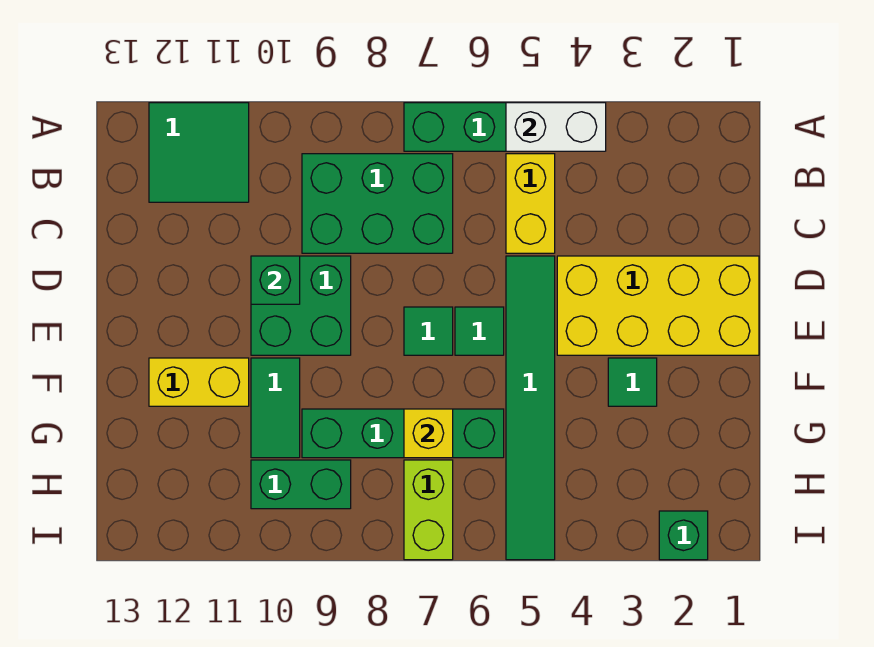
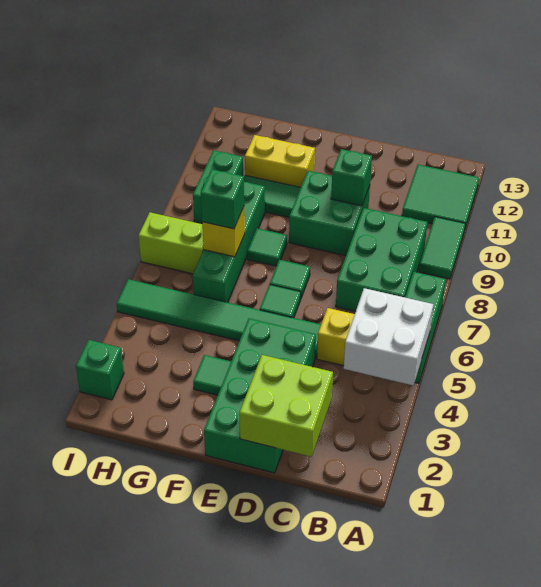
white 1x2 brick [506,103,606,151] -> white 2x2 brick [344,288,433,386]
none -> green 1x2 tile [419,217,466,279]
none -> lime 2x2 brick [239,355,333,457]
yellow 2x4 brick [557,256,759,355] -> green 2x4 brick [204,319,316,473]
none -> green 1x1 tile [247,228,287,266]
yellow 1x2 brick [149,358,249,406] -> yellow 1x2 brick turned to [245,135,315,187]
none -> green 1x1 brick [201,169,244,229]

